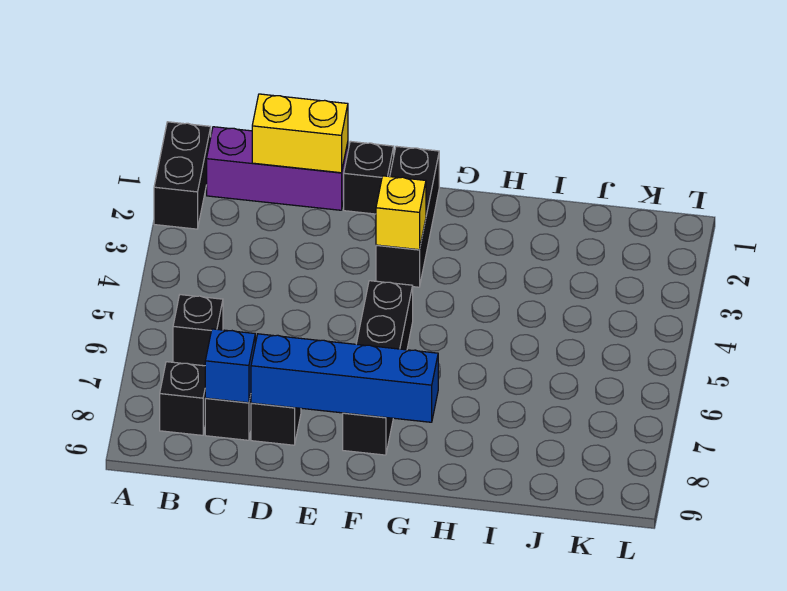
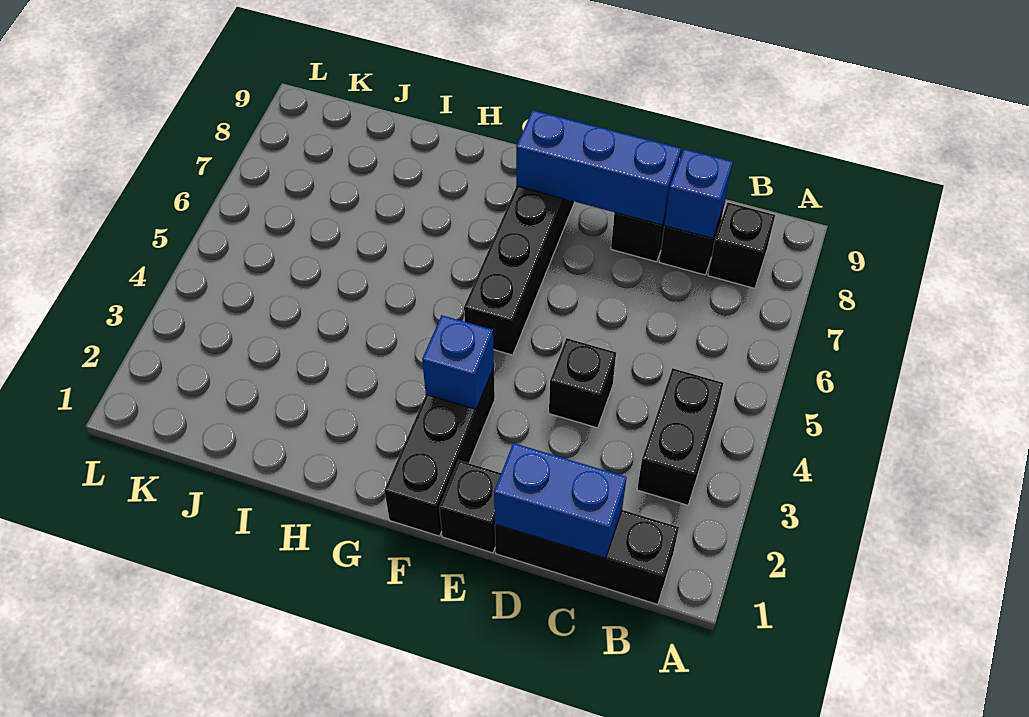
black 1x2 brick [154,122,211,229] -> black 1x2 brick moved to [637,368,723,505]
purple 1x3 brick [207,127,348,210] -> black 1x3 brick [495,510,679,605]
black 1x1 brick [173,295,223,366] -> black 1x1 brick moved to [549,338,616,428]
yellow 1x2 brick [252,94,348,173] -> blue 1x2 brick [494,443,627,558]
blue 1x4 brick [251,334,438,422] -> blue 1x3 brick [516,110,681,225]
yellow 1x1 brick [376,176,426,250] -> blue 1x1 brick [422,315,494,409]

